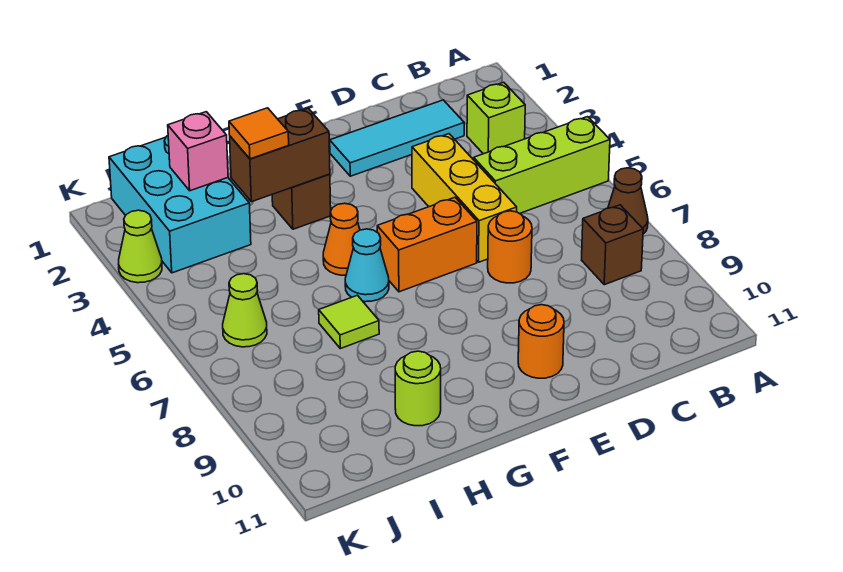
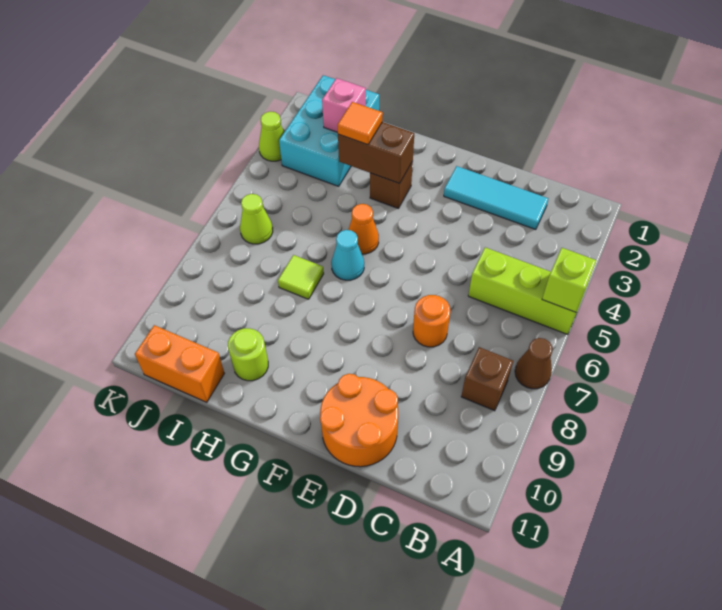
lime 1x1 brick [467,82,525,154] -> lime 1x1 brick moved to [542,248,596,312]
yellow 1x3 brick [412,134,517,262] -> none
orange 1x2 brick [377,197,477,292] -> orange 1x2 brick moved to [135,325,224,402]
orange 1x1 round brick [518,305,564,378] -> orange 2x2 round brick [320,374,398,467]

